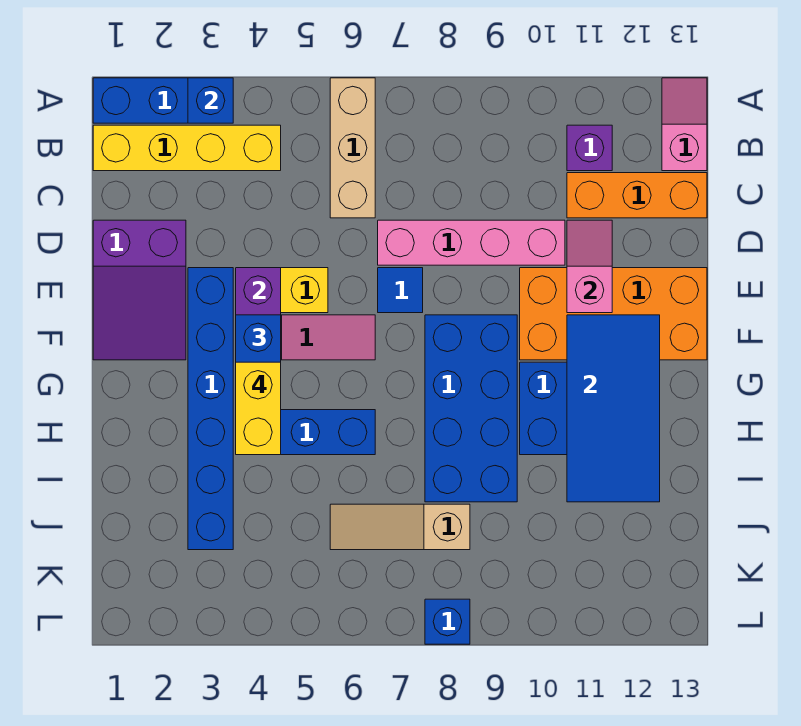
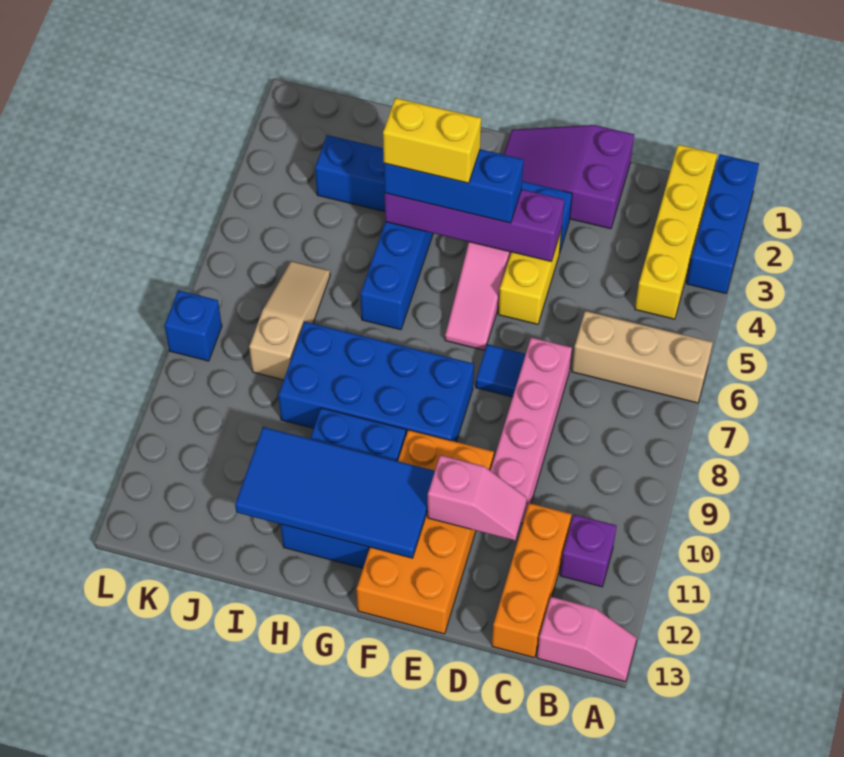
blue 1x1 brick [188,78,233,123] -> none

